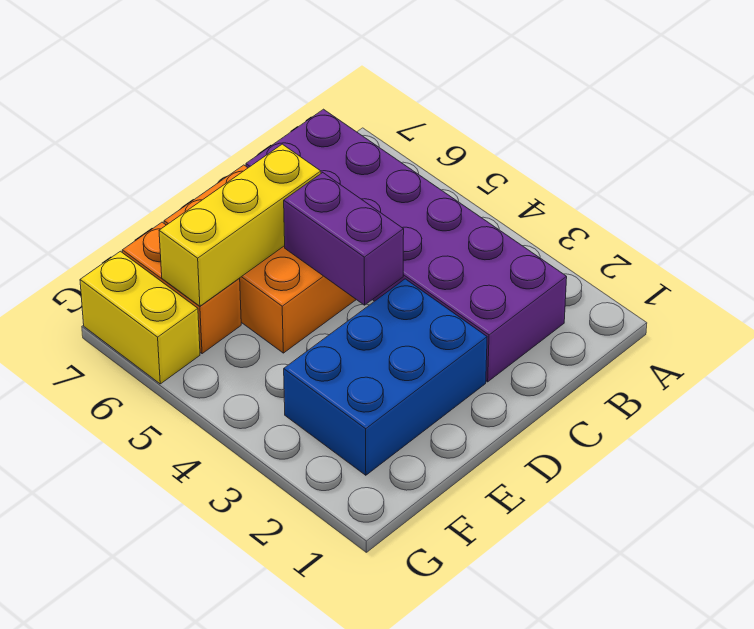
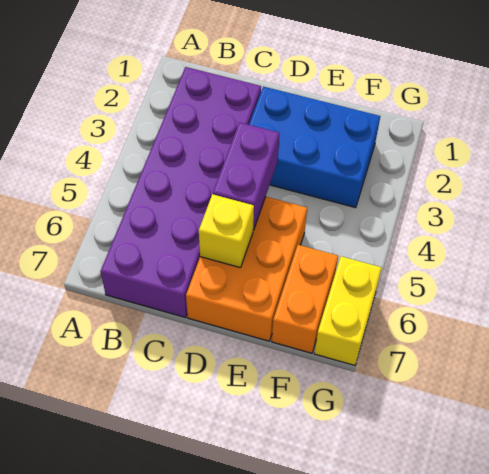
yellow 1x3 brick [159,144,321,306] -> yellow 1x1 brick [199,194,254,268]

